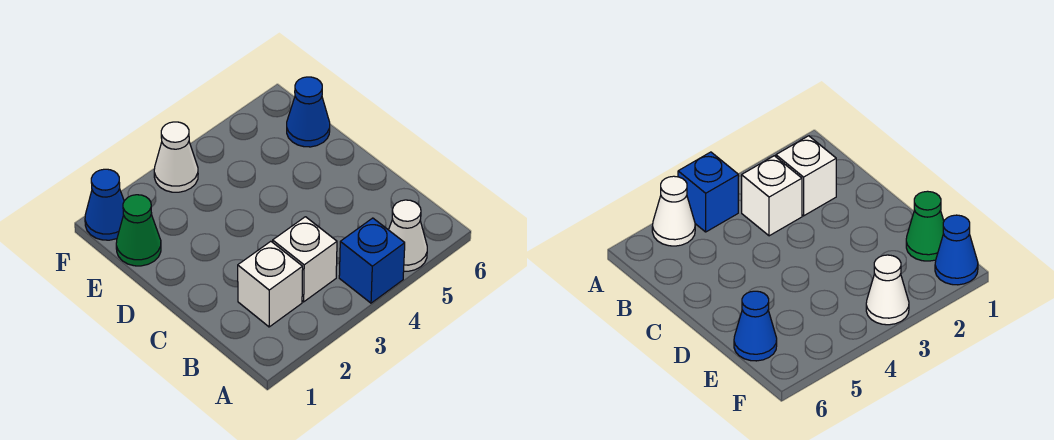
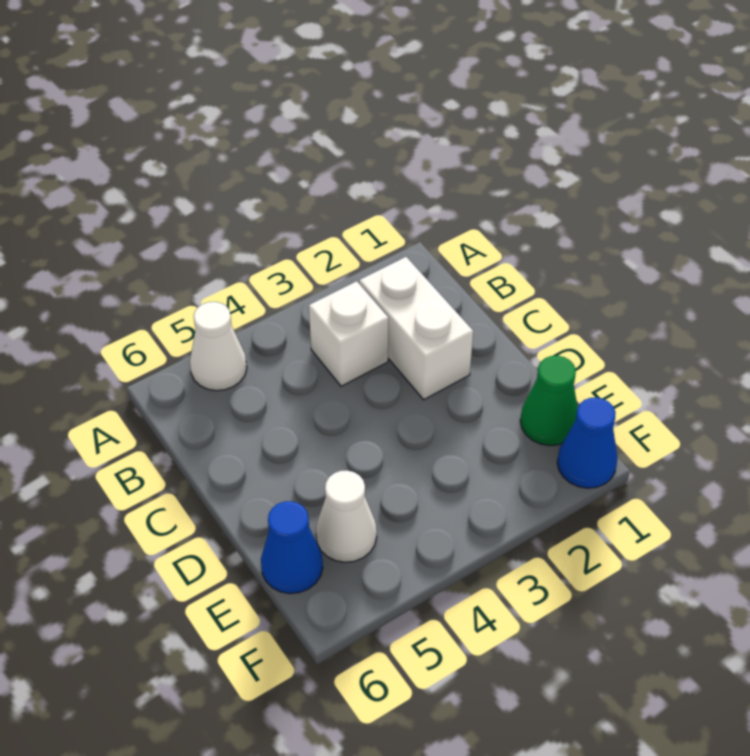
blue 1x1 brick [339,218,405,303] -> none
white 1x1 brick [238,241,303,327] -> white 1x2 brick [359,257,473,400]
white 1x1 cone [154,122,198,192] -> white 1x1 cone moved to [316,470,377,562]

